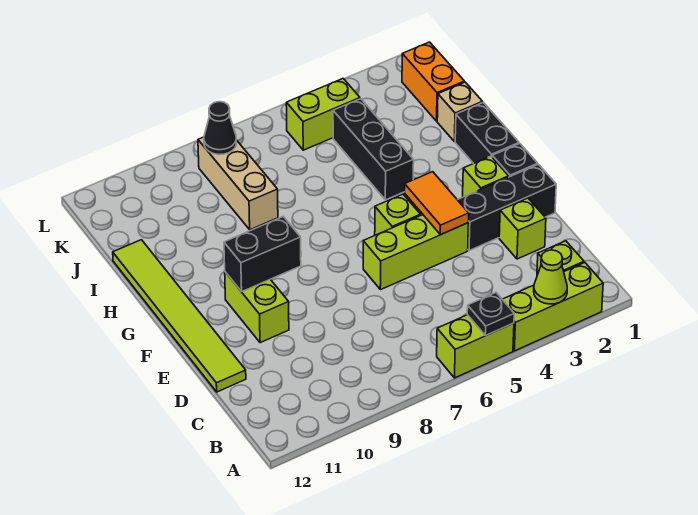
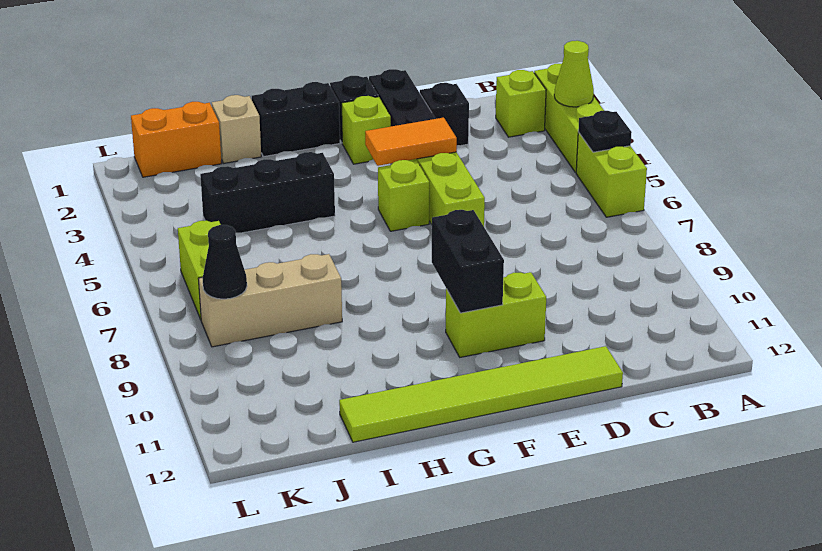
lime 1x1 brick [499,198,546,259] -> black 1x1 brick [420,83,469,146]
lime 1x2 brick [286,79,360,150] -> lime 1x2 brick moved to [178,221,221,319]

